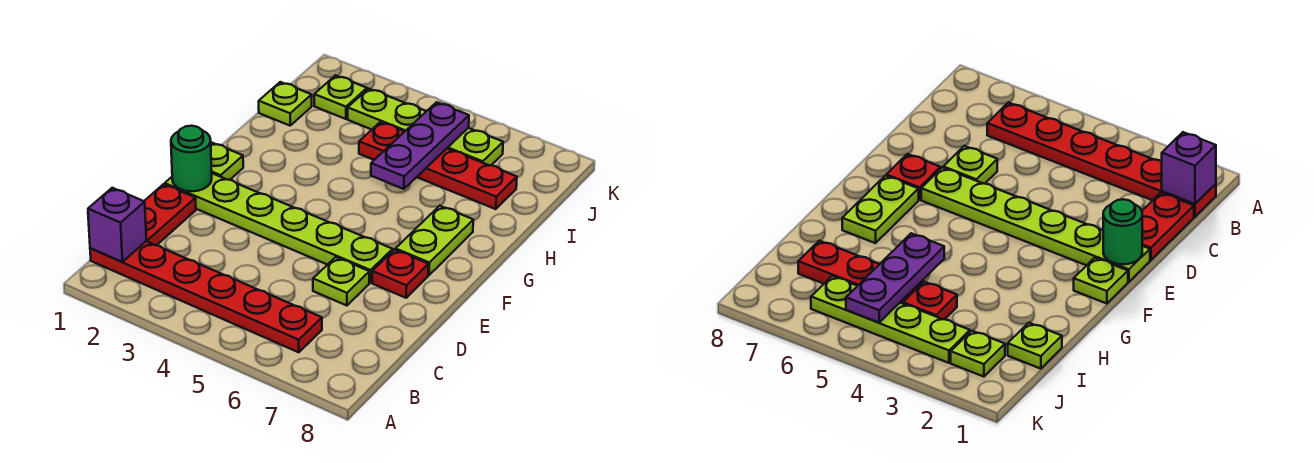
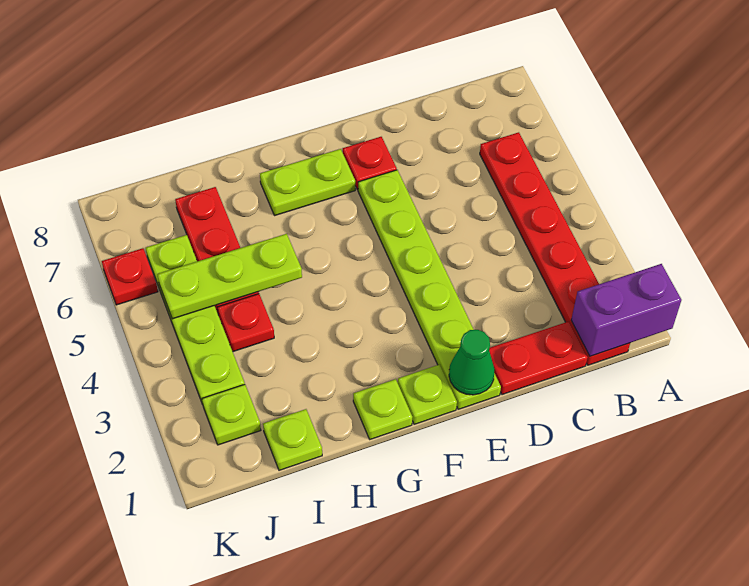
purple 1x1 brick [88,188,146,262] -> purple 1x2 brick [571,264,681,356]
lime 1x1 plate [313,257,369,306] -> lime 1x1 plate moved to [353,379,412,439]
green 1x1 round brick [171,126,212,191] -> green 1x1 cone [449,330,495,395]
purple 1x3 plate [371,102,469,189] -> lime 1x3 plate [157,234,302,319]
none -> red 1x1 plate [102,248,158,305]

